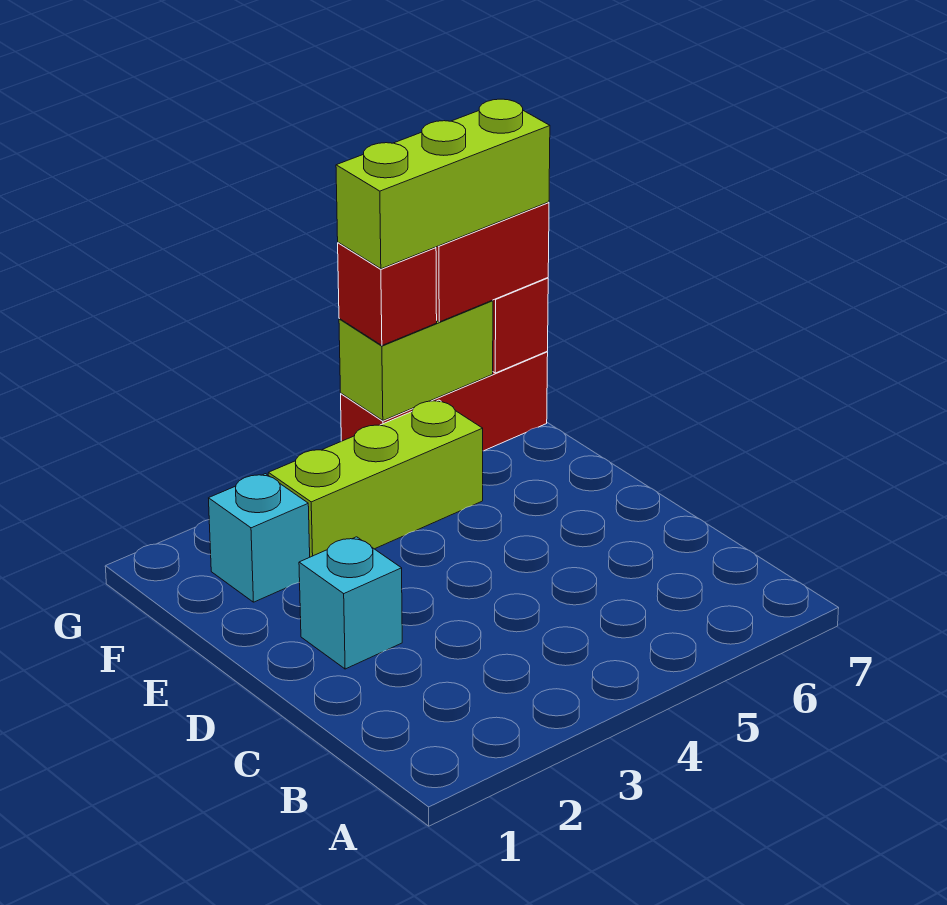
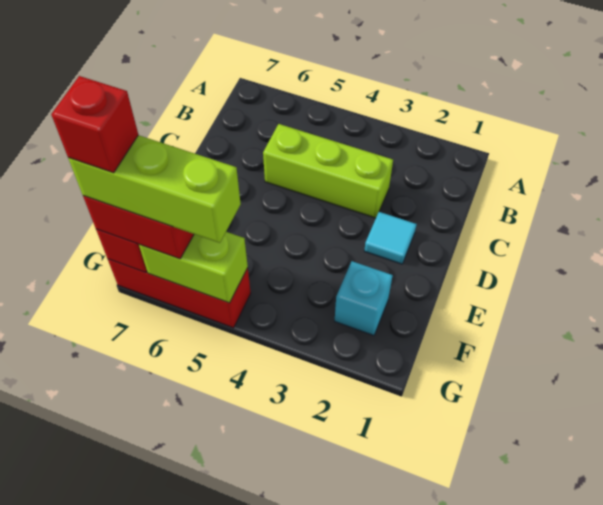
cyan 1x1 brick [299,537,402,669] -> cyan 1x1 tile [364,212,417,264]
lime 1x3 brick [268,400,483,557] -> lime 1x3 brick moved to [263,124,393,218]
red 1x1 brick [338,243,437,345] -> red 1x1 brick moved to [51,76,138,173]

